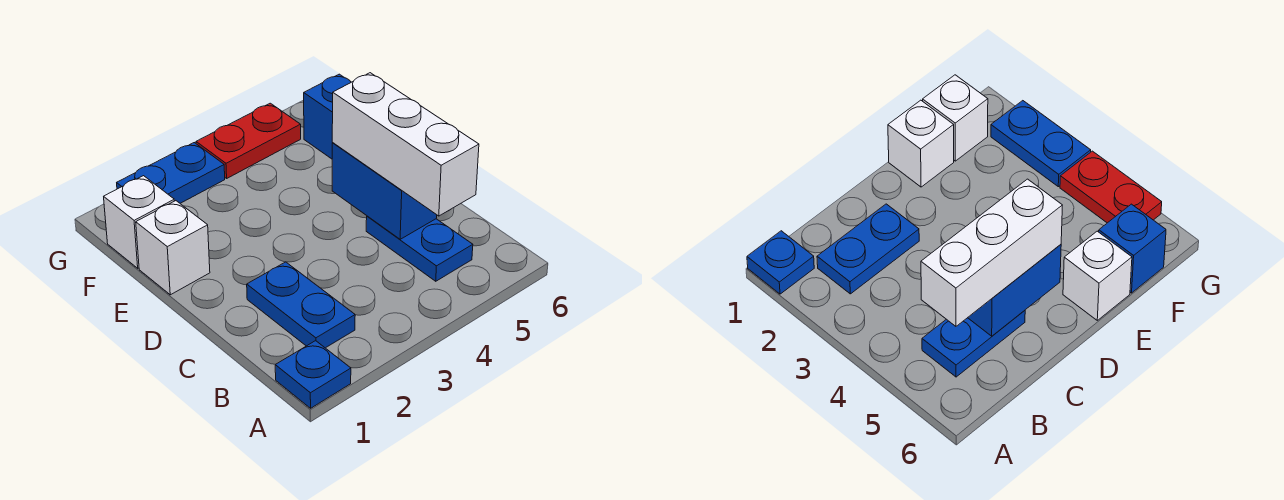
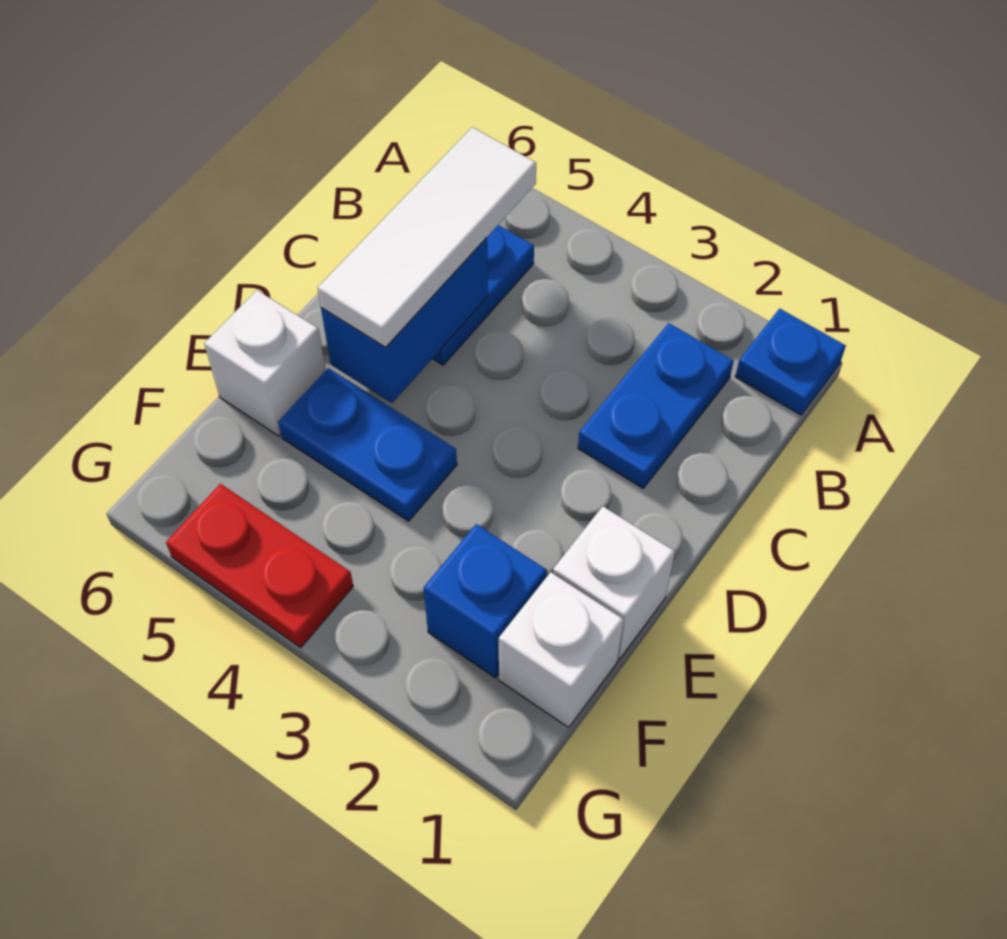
white 1x3 brick [332,73,479,216] -> white 1x3 tile [318,127,536,347]
blue 1x1 brick [304,74,351,159] -> blue 1x1 brick moved to [424,524,547,678]
blue 1x2 plate [117,143,225,203] -> blue 1x2 plate moved to [278,368,457,521]

